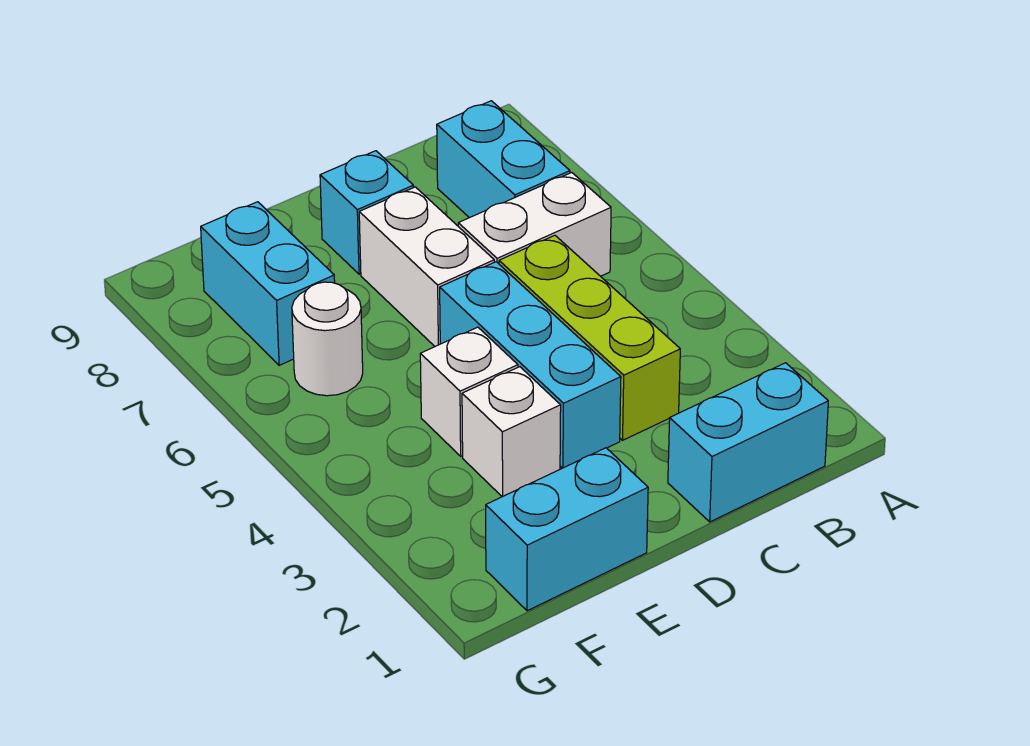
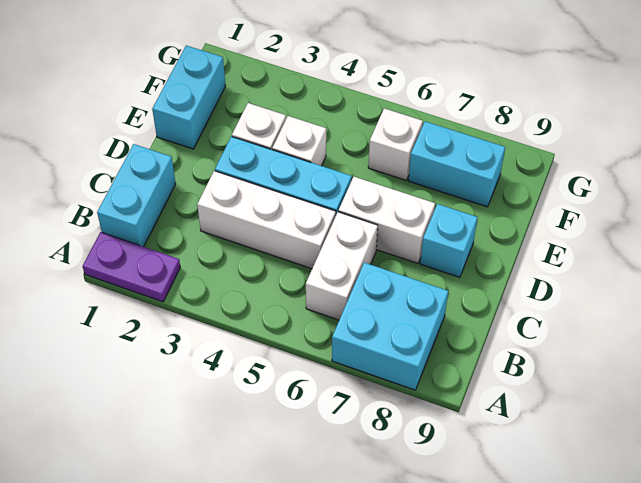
none -> purple 1x2 plate [82,232,180,302]
cyan 1x2 brick [437,101,570,218] -> cyan 2x2 brick [332,263,448,390]
lime 1x3 brick [499,235,680,440] -> white 1x3 brick [197,171,336,269]
white 1x1 round brick [292,282,363,396] -> white 1x1 brick [368,108,423,180]

